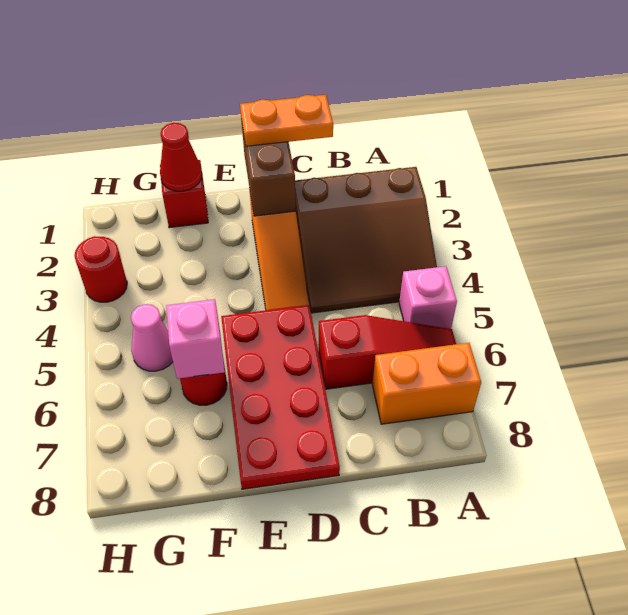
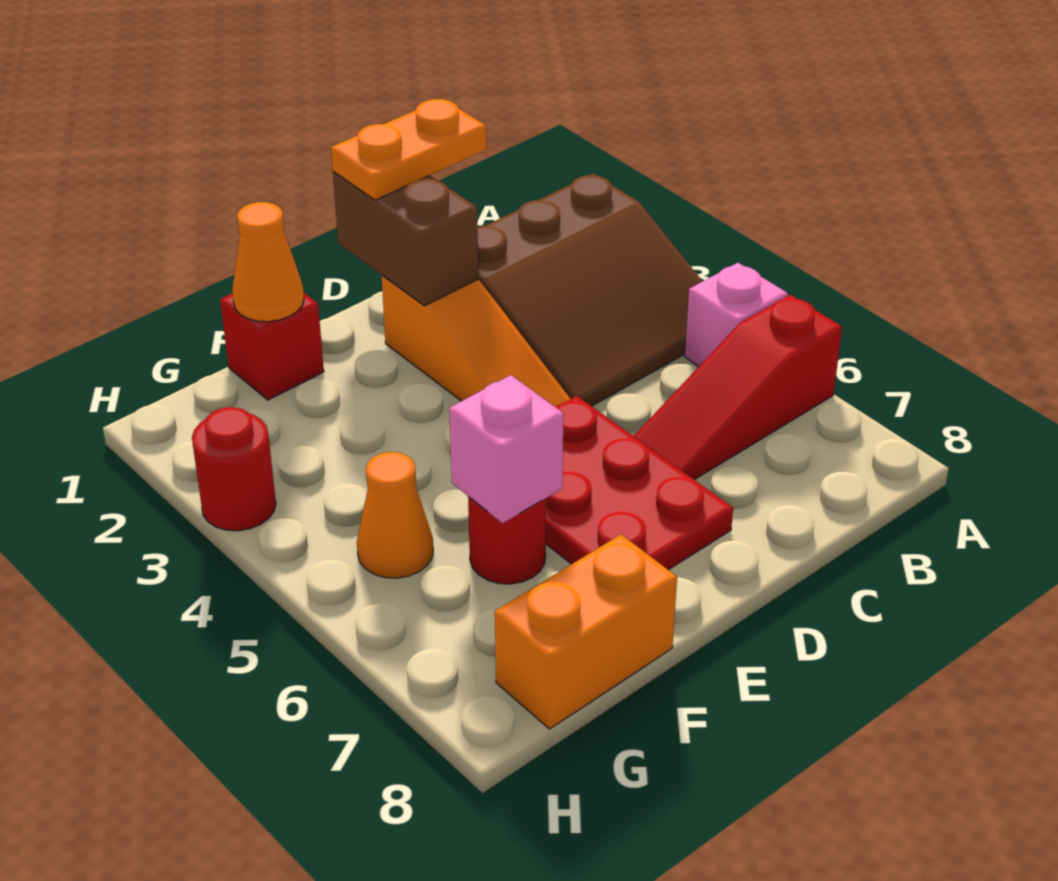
red 1x3 slope [319,315,456,389] -> red 1x3 slope turned to [634,295,842,480]
orange 1x2 brick [372,343,481,424] -> orange 1x2 brick moved to [495,534,677,729]
red 2x4 plate [221,305,340,489] -> red 2x3 plate [546,396,733,570]
red 1x1 cone [160,123,202,191] -> orange 1x1 cone [232,202,304,322]
pink 1x1 cone [131,304,173,371] -> orange 1x1 cone [357,452,433,578]

